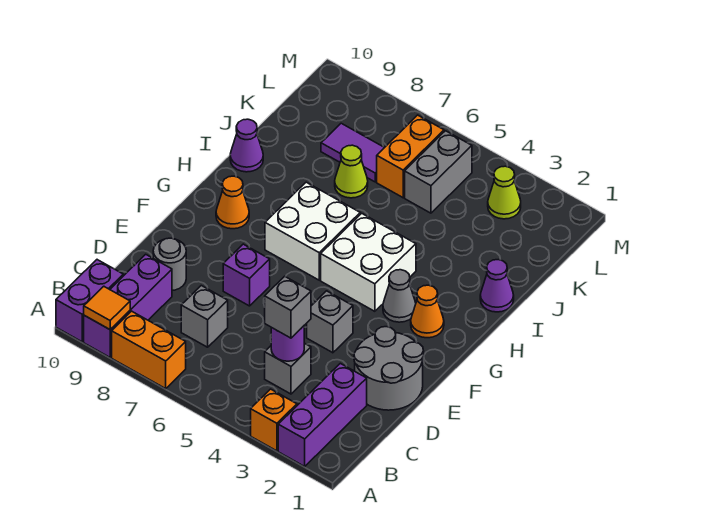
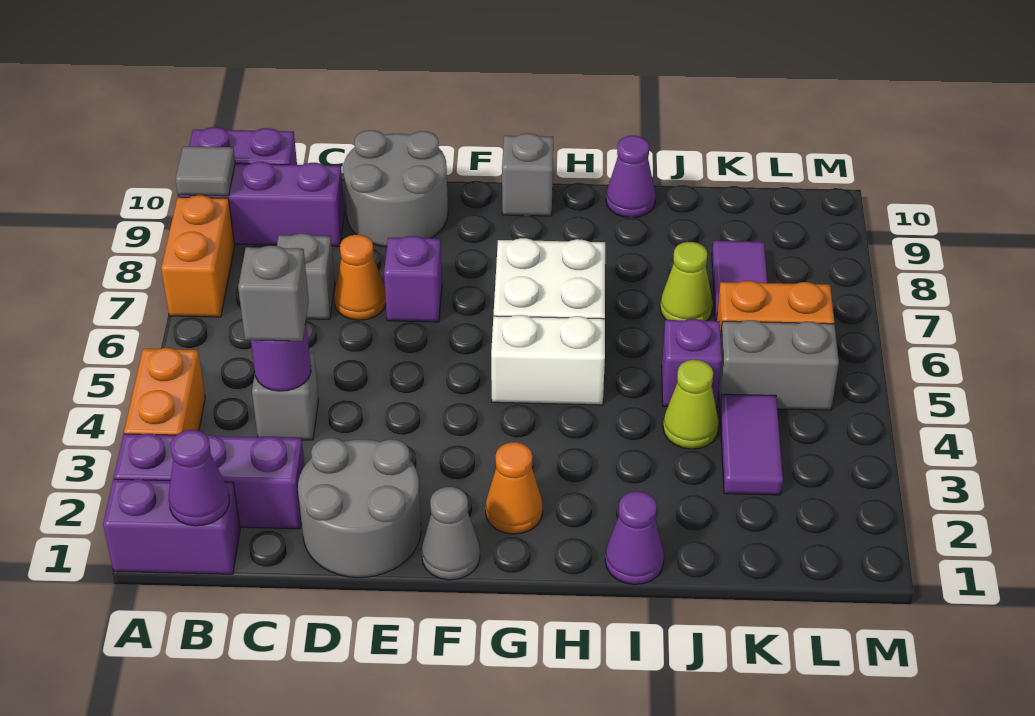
none -> purple 1x2 brick [103,479,240,574]
orange 1x1 brick [251,389,297,451] -> orange 1x2 brick [124,348,205,435]
orange 1x1 tile [84,286,130,329] -> grey 1x1 tile [175,146,235,196]
none -> purple 1x1 cone [169,430,229,526]
grey 1x1 round brick [153,238,186,290] -> grey 2x2 round brick [343,130,448,247]
grey 1x1 brick [307,291,353,353] -> grey 1x1 brick moved to [502,133,553,216]
grey 1x1 cone [383,270,416,322] -> grey 1x1 cone moved to [422,487,480,580]
white 2x2 brick [321,213,416,311] -> white 1x2 brick [491,315,605,405]
orange 1x1 cone [216,176,249,229] -> orange 1x1 cone moved to [334,235,386,320]
none -> purple 1x1 brick [662,319,722,408]
none -> purple 1x2 tile [720,394,783,495]
lime 1x1 cone [488,166,521,219] -> lime 1x1 cone moved to [663,360,719,449]

